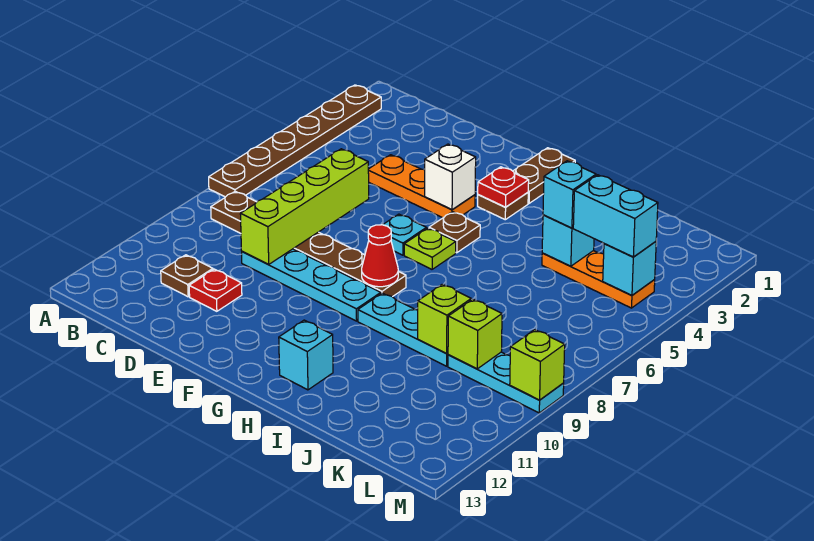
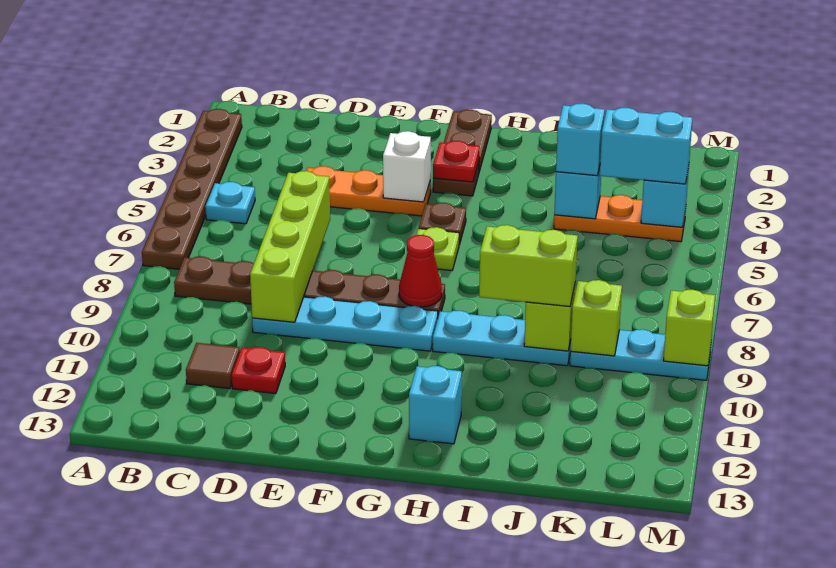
brown 1x1 plate [161,255,213,297] -> brown 1x1 tile [186,343,240,389]
cyan 1x1 plate [383,214,426,255] -> cyan 1x1 plate moved to [205,182,255,224]
none -> lime 1x2 brick [479,225,578,307]

